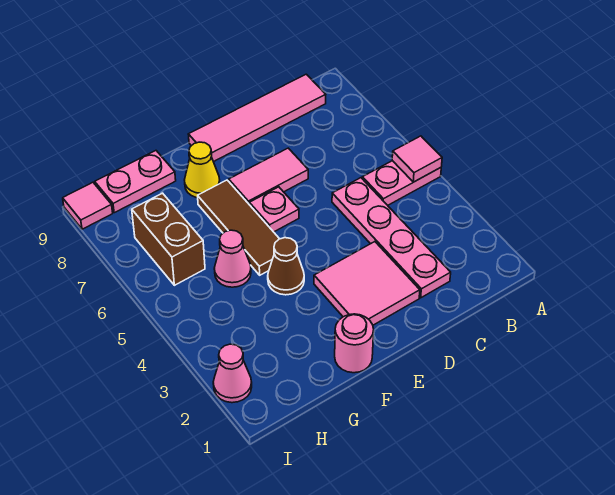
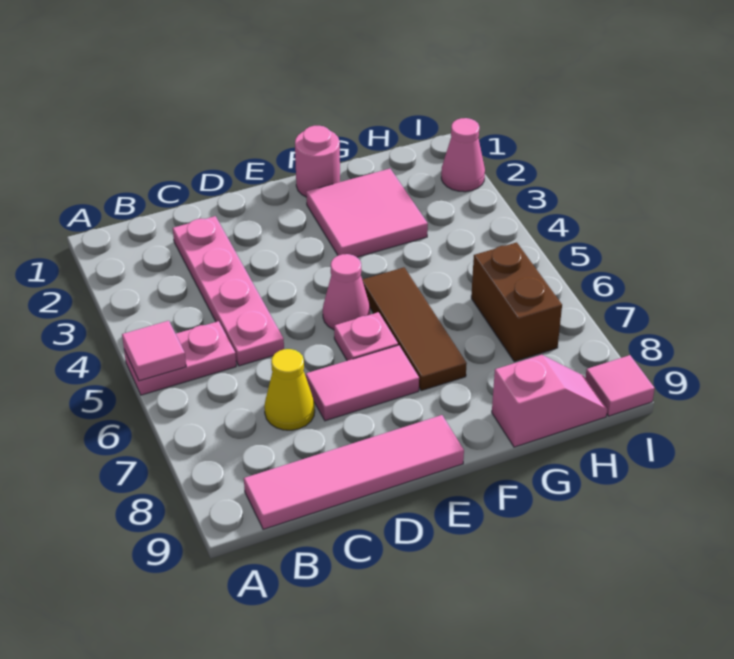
pink 2x2 tile [314,242,420,325] -> pink 2x2 tile moved to [306,169,428,257]
brown 1x1 cone [268,238,304,295] -> none
yellow 1x1 cone [185,142,220,198] -> yellow 1x1 cone moved to [264,349,315,430]
pink 1x1 cone [214,230,251,287] -> pink 1x1 cone moved to [323,254,370,330]
pink 1x2 plate [95,151,176,213] -> pink 1x2 slope [492,355,607,447]

